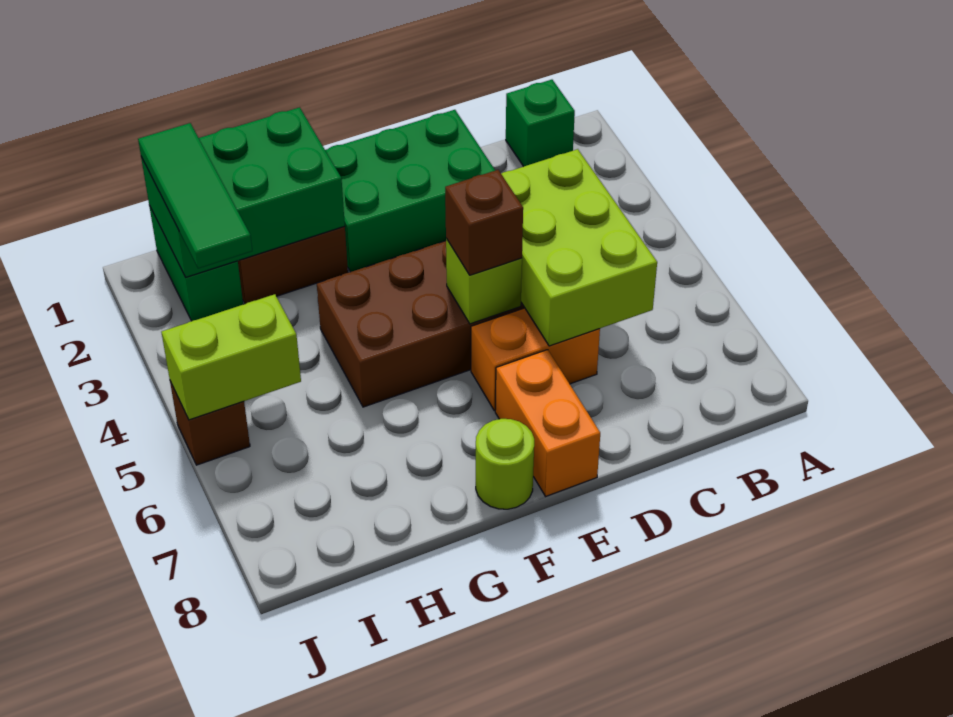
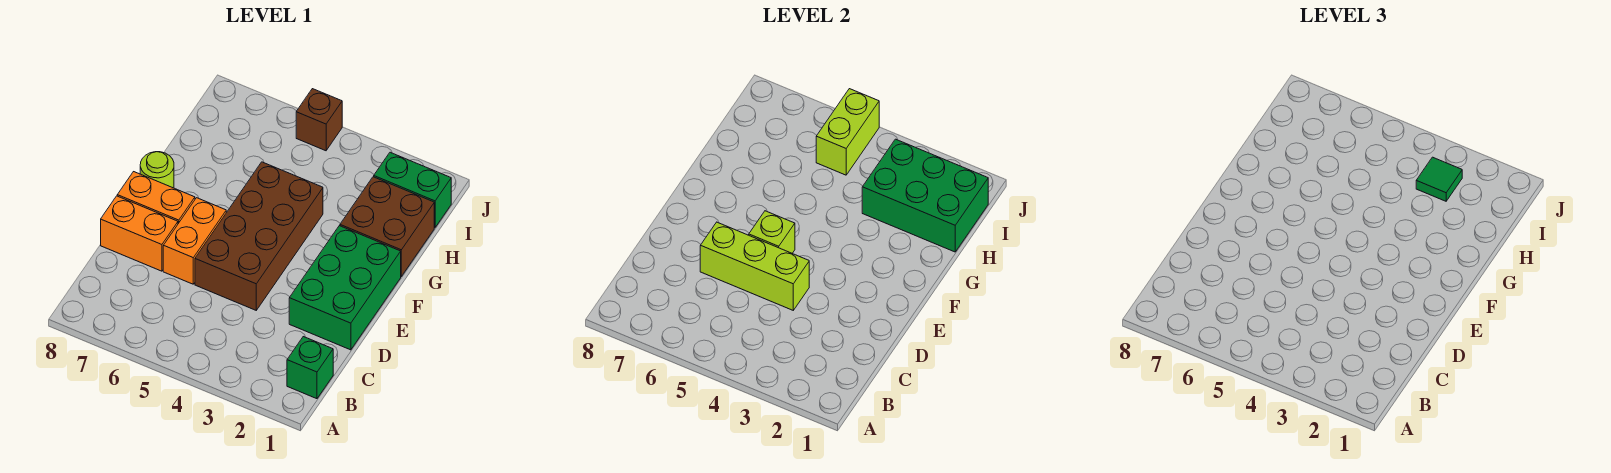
lime 2x3 brick [501,149,657,346] -> lime 1x3 brick [700,222,809,310]
none -> orange 1x2 brick [101,196,178,271]
brown 1x1 brick [445,170,523,275] -> none
green 2x3 brick [141,107,345,277] -> green 2x3 brick turned to [862,139,988,252]
green 1x3 tile [138,123,252,268] -> green 1x1 tile [1416,157,1462,201]

